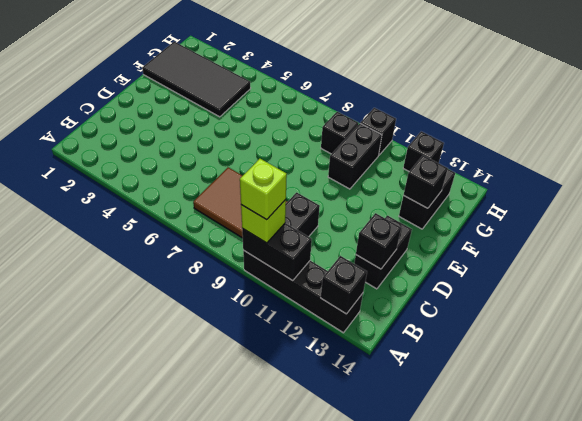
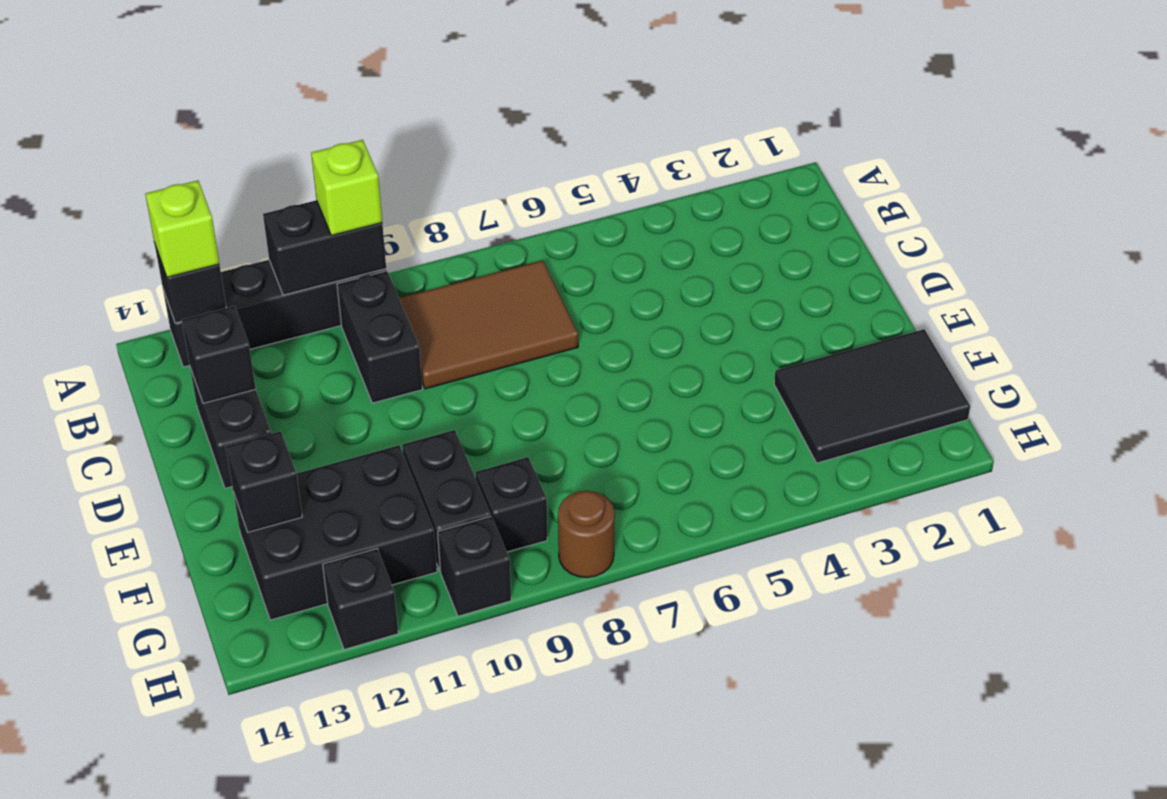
lime 1x1 brick [240,159,287,220] -> lime 1x1 brick moved to [145,181,219,277]
black 2x4 tile [142,42,251,117] -> black 2x3 tile [774,329,970,463]
black 1x2 brick [399,169,455,229] -> black 2x3 brick [233,445,437,620]
none -> brown 1x1 round brick [558,491,615,577]

